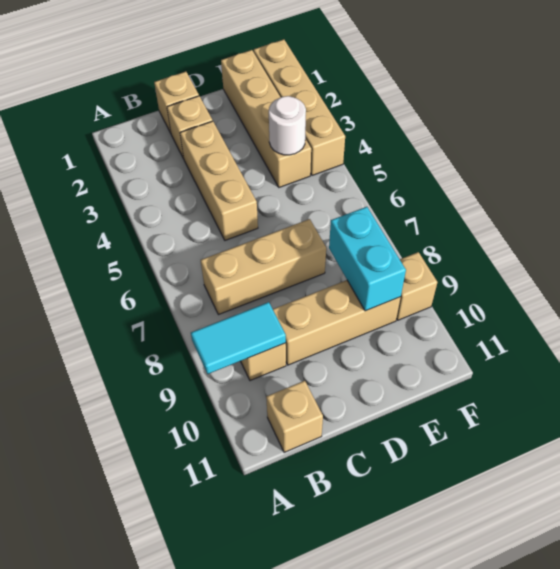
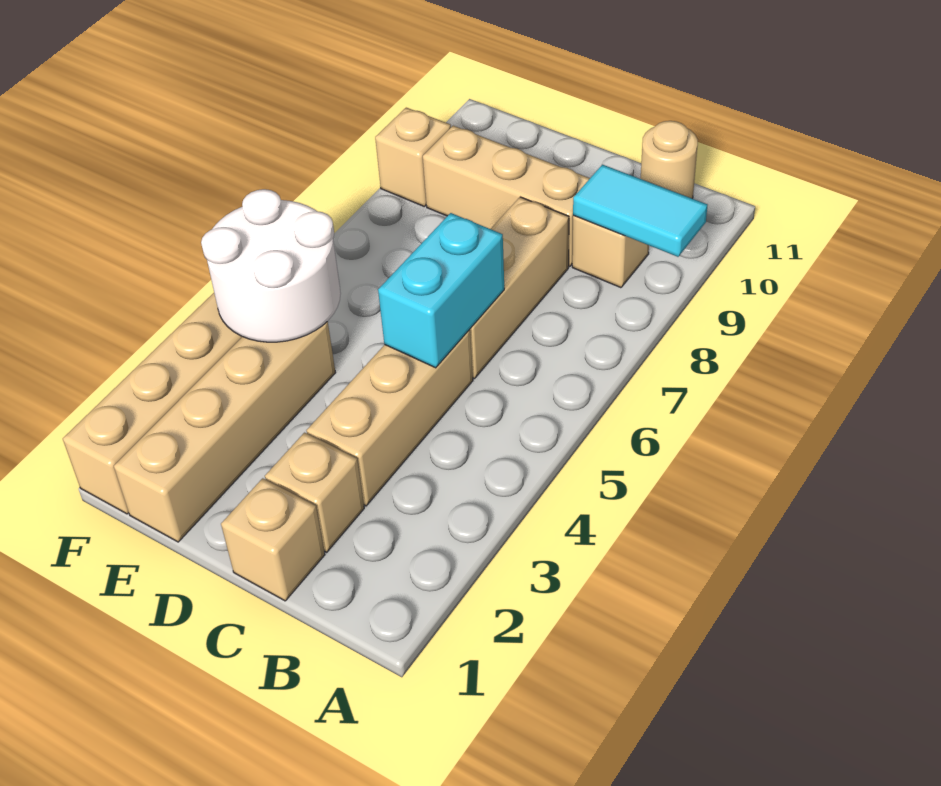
tan 1x3 brick [201,219,326,315] -> tan 1x3 brick turned to [470,197,569,379]
tan 1x1 brick [266,381,323,452] -> tan 1x1 round brick [641,121,698,198]
white 1x1 round brick [269,96,306,155] -> white 2x2 round brick [201,189,341,342]
cyan 1x2 brick [329,207,406,311] -> cyan 1x2 brick moved to [378,213,504,368]

